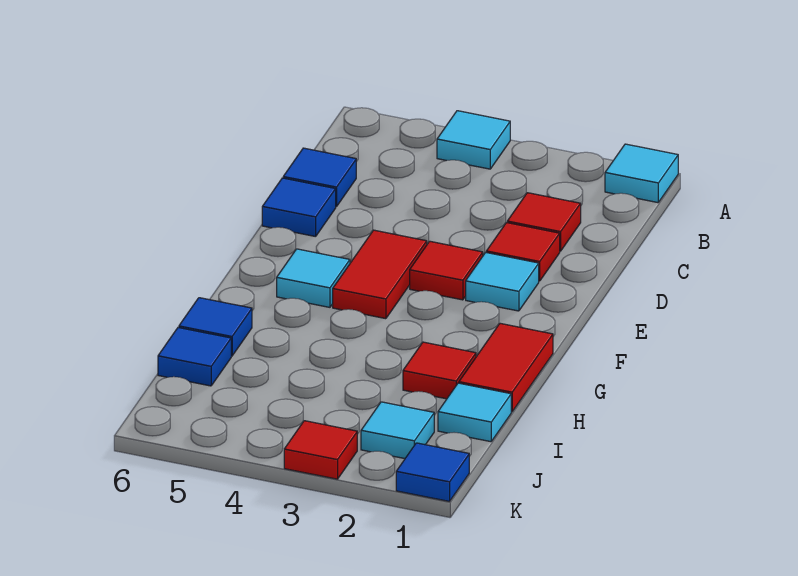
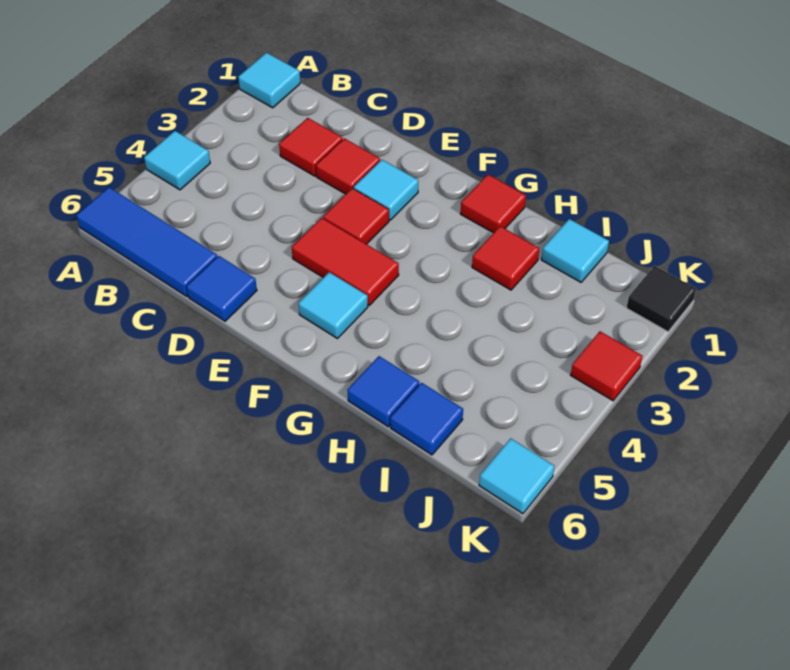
blue 1x1 tile [283,148,356,207] -> blue 1x3 tile [76,187,217,297]
red 1x2 tile [459,323,553,412] -> red 1x1 tile [460,174,526,233]
cyan 1x1 tile [361,402,434,459] -> cyan 1x1 tile moved to [479,438,555,514]
blue 1x1 tile [396,443,469,501] -> black 1x1 tile [626,266,696,332]

